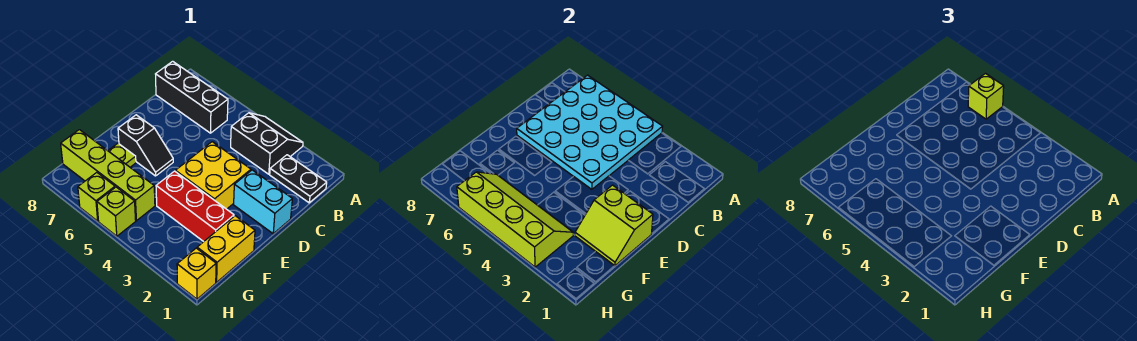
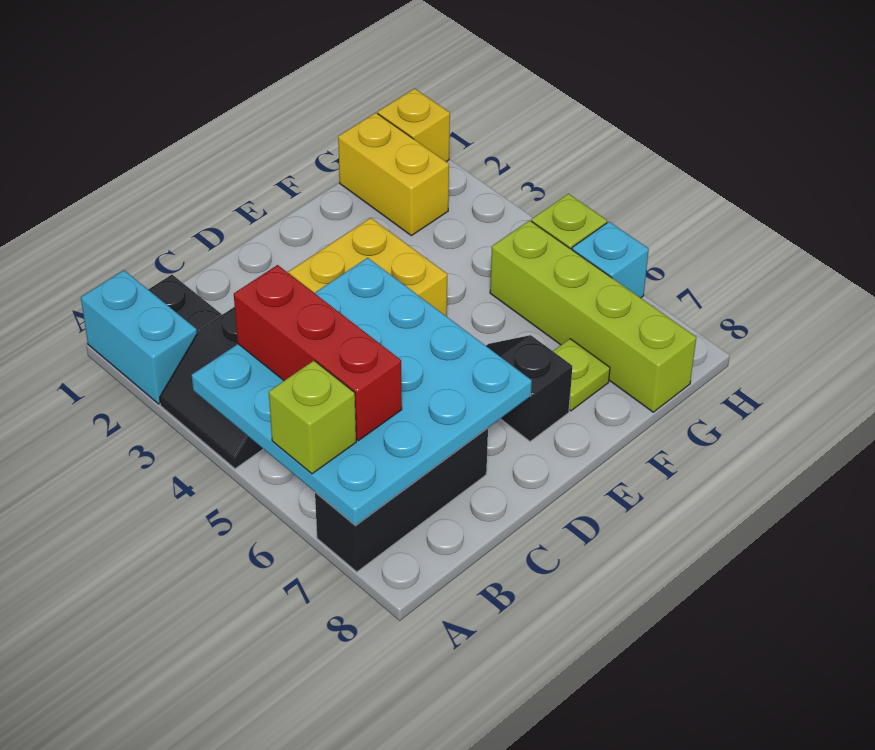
black 1x3 brick [156,61,228,133] -> black 1x3 brick turned to [315,428,488,572]
cyan 1x2 brick [234,170,292,234] -> cyan 1x2 brick moved to [81,270,197,404]
lime 2x2 slope [575,185,653,266] -> none
yellow 1x2 brick [197,216,255,282] -> yellow 1x2 brick turned to [338,113,449,236]
red 1x3 brick [156,171,234,242] -> red 1x3 brick moved to [234,265,402,441]
lime 2x4 slope [457,172,573,267] -> none
lime 1x1 brick [78,173,115,221] -> cyan 1x1 brick [572,222,649,298]

